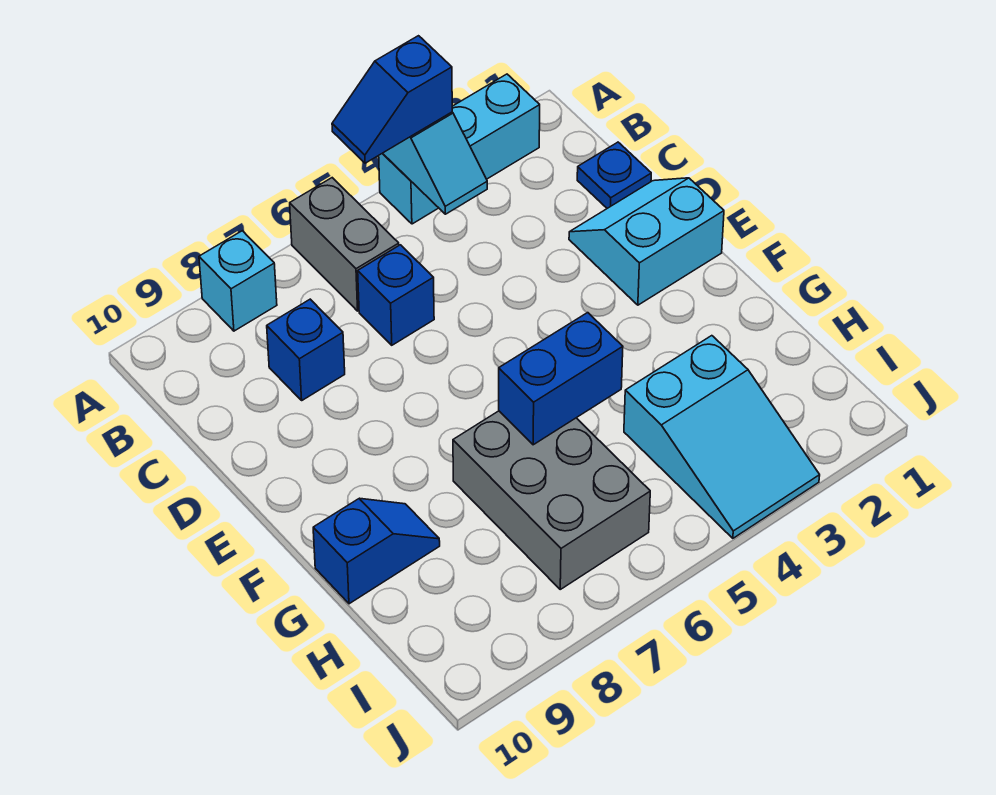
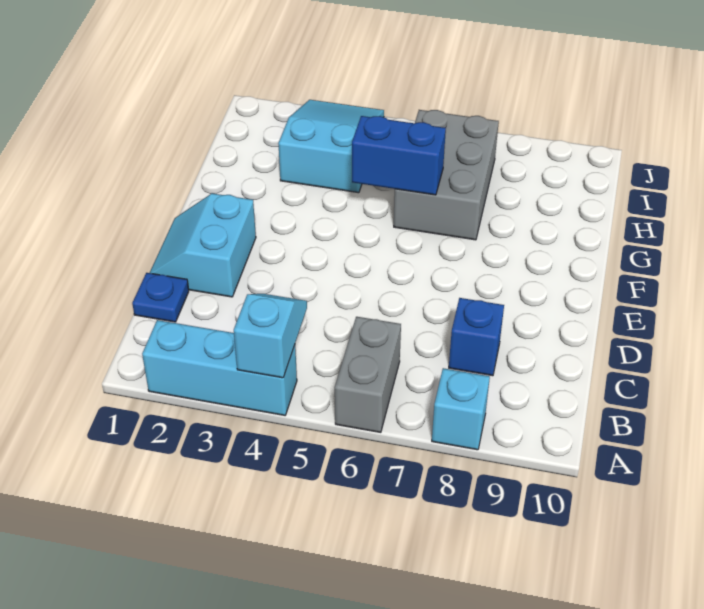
blue 1x2 slope [332,36,452,163] -> none
blue 1x1 brick [358,245,434,345] -> none
cyan 2x2 slope [569,178,724,305] -> cyan 2x2 slope turned to [150,193,256,297]
blue 1x2 slope [313,498,440,604] -> none

